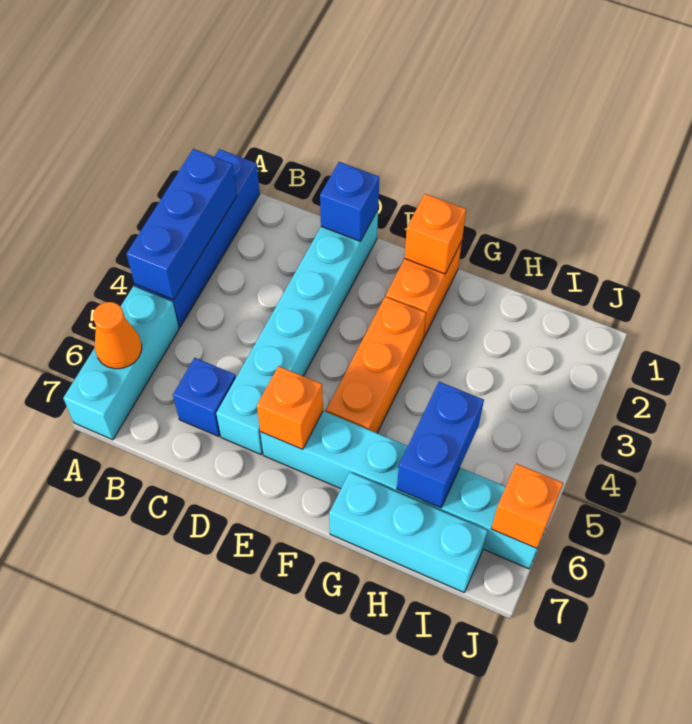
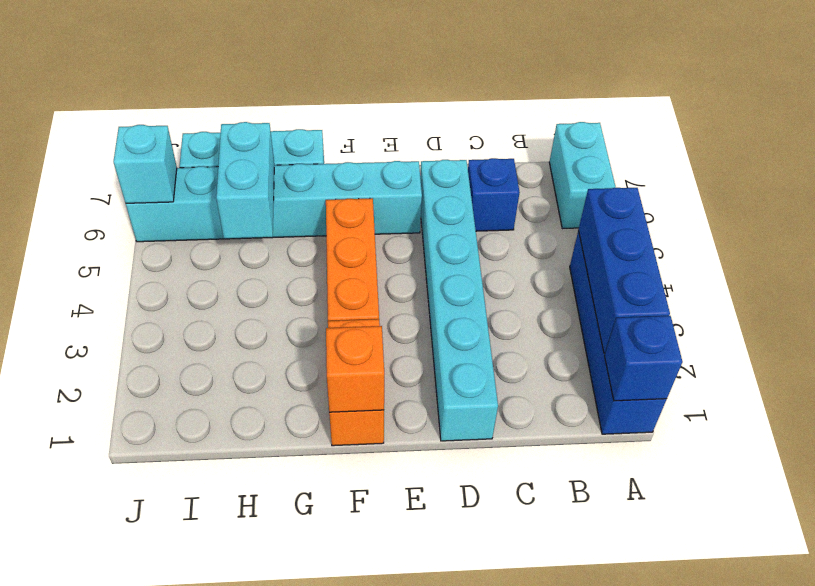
cyan 1x3 brick [63,286,179,440] -> cyan 1x2 brick [549,122,616,229]
orange 1x1 cone [93,302,142,369] -> none
blue 1x1 brick [320,162,379,241] -> blue 1x1 brick moved to [604,316,683,401]
orange 1x1 brick [257,366,323,449] -> none
blue 1x2 brick [397,382,484,508] -> cyan 1x2 brick [216,122,274,239]
orange 1x1 brick [491,464,563,548] -> cyan 1x1 brick [113,125,177,203]

